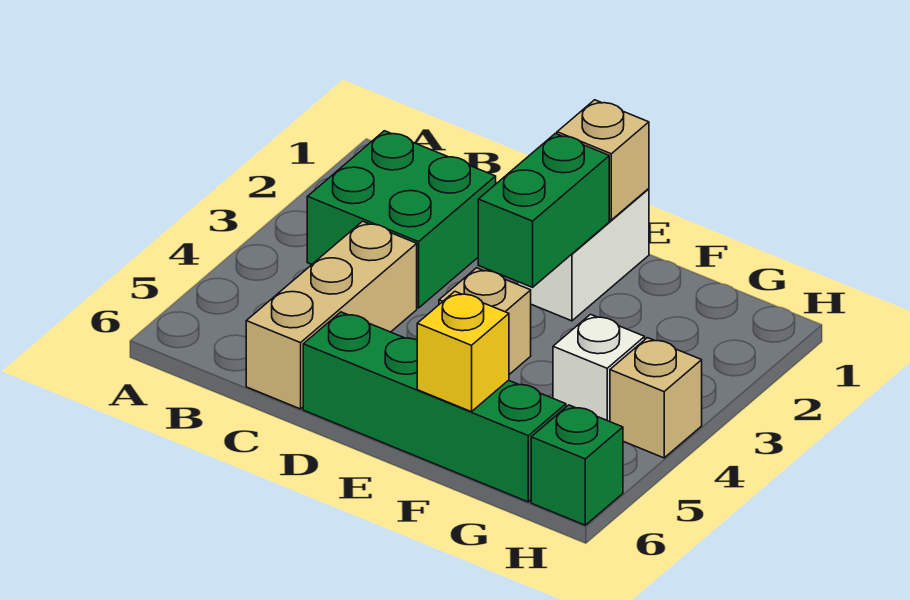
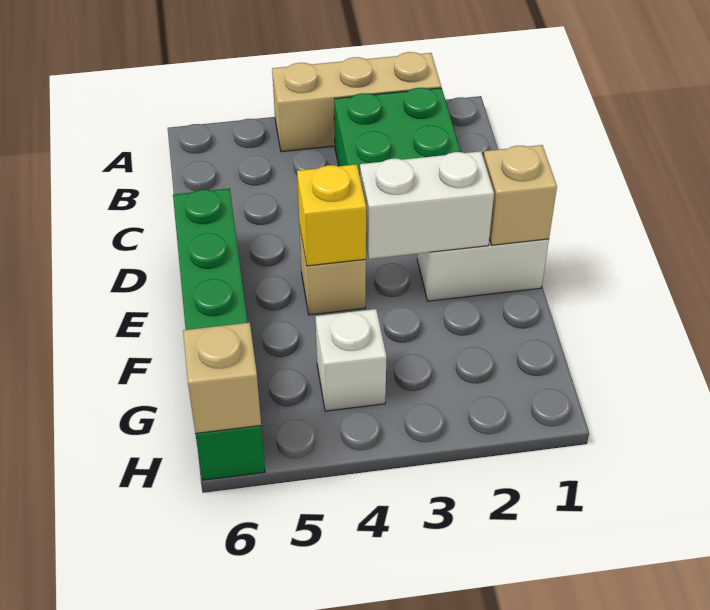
tan 1x3 brick [246,221,417,409] -> tan 1x3 brick moved to [272,52,441,152]
green 1x2 brick [478,133,609,287] -> white 1x2 brick [360,151,494,259]
yellow 1x1 brick [417,292,509,412] -> yellow 1x1 brick moved to [297,164,366,266]
tan 1x1 brick [610,338,702,458] -> tan 1x1 brick moved to [183,323,261,434]

